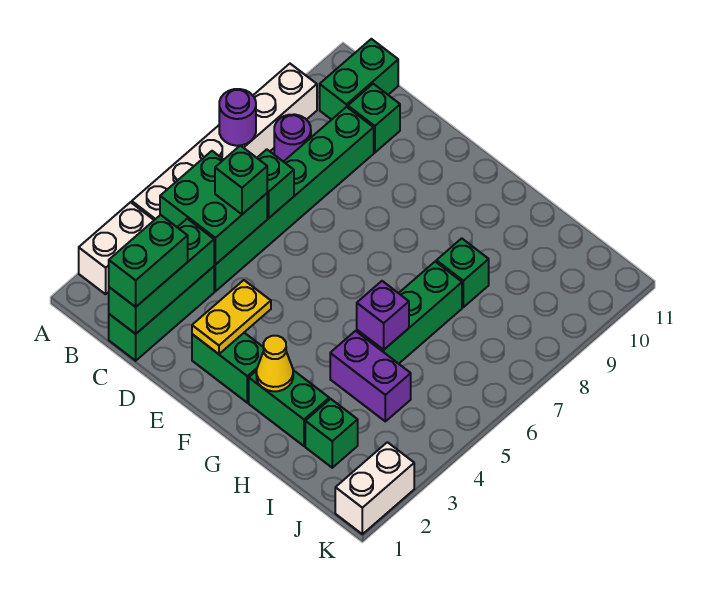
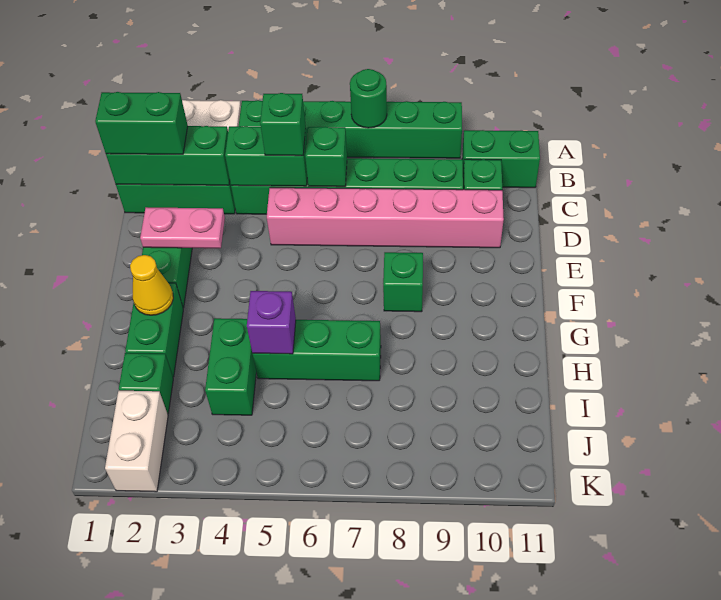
white 1x6 brick [132,64,317,220] -> green 1x6 brick [239,100,462,158]
purple 1x1 round brick [219,89,256,146] -> green 1x1 round brick [350,69,387,128]
green 2x2 brick [160,151,267,265] -> green 1x2 brick [225,126,307,186]
purple 1x1 round brick [274,114,311,162] -> none
none -> pink 1x6 brick [267,188,504,248]
yellow 1x2 plate [192,280,271,354] -> pink 1x2 plate [140,207,225,248]
purple 1x2 brick [330,331,411,421] -> green 1x2 brick [205,318,256,415]
green 1x1 brick [436,238,489,307] -> green 1x1 brick moved to [383,252,423,312]
white 1x2 brick [335,442,414,534] -> white 1x2 brick turned to [105,391,168,492]

